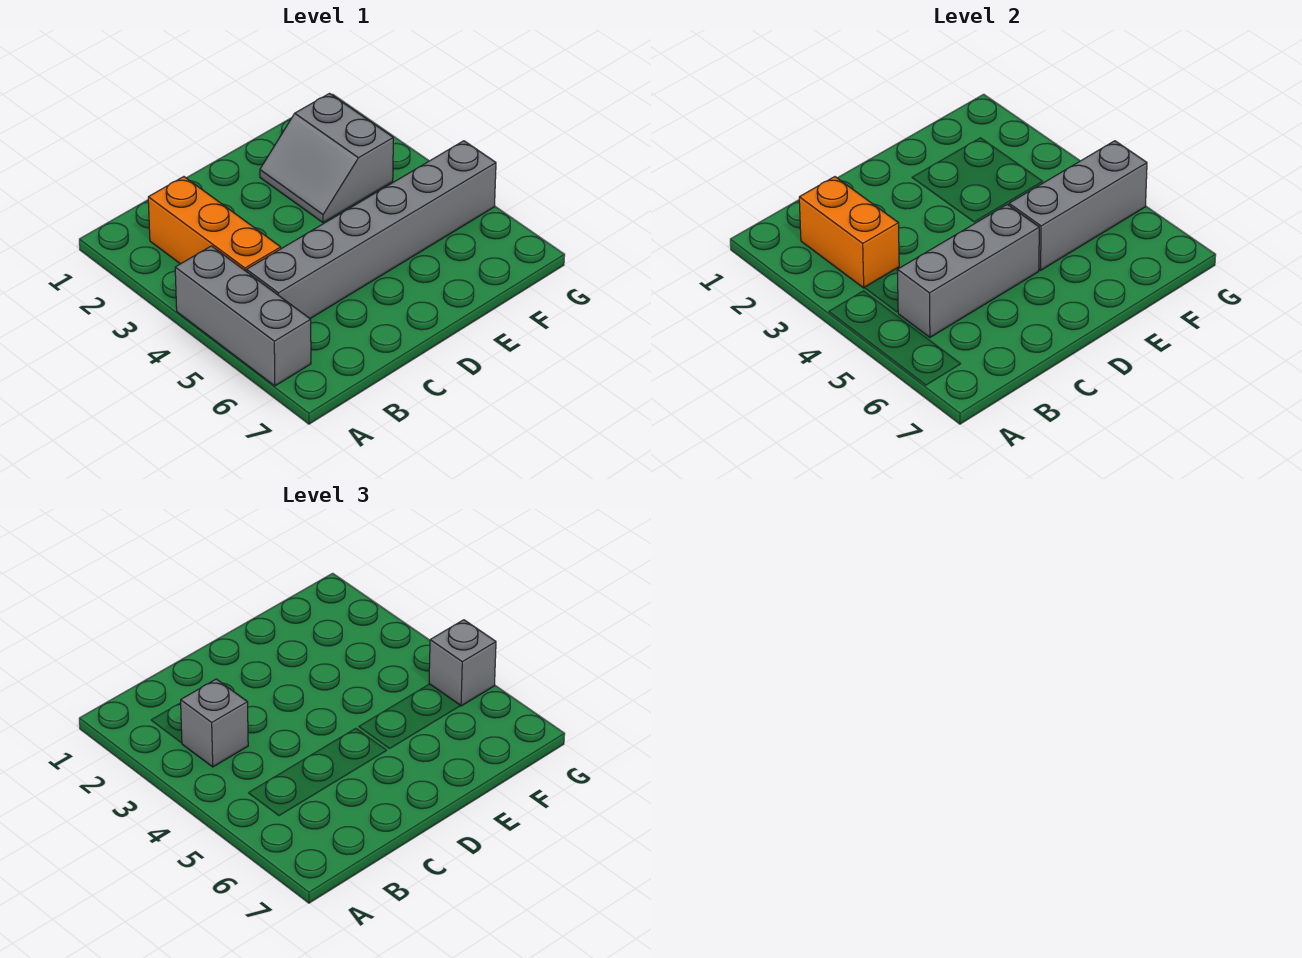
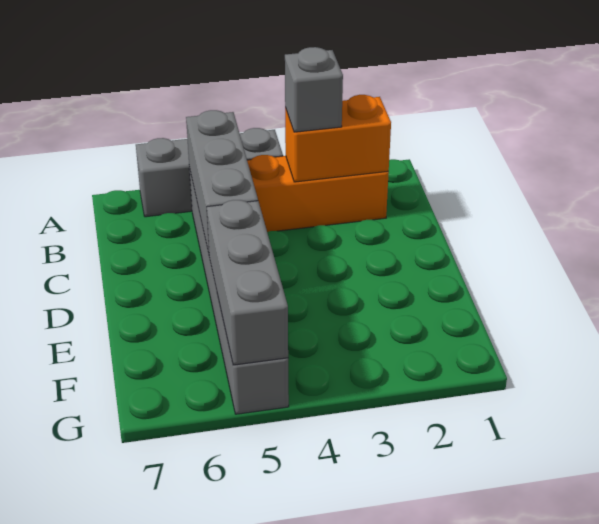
grey 2x2 slope [260,94,393,223] -> none
grey 1x1 brick [429,620,496,706] -> none

